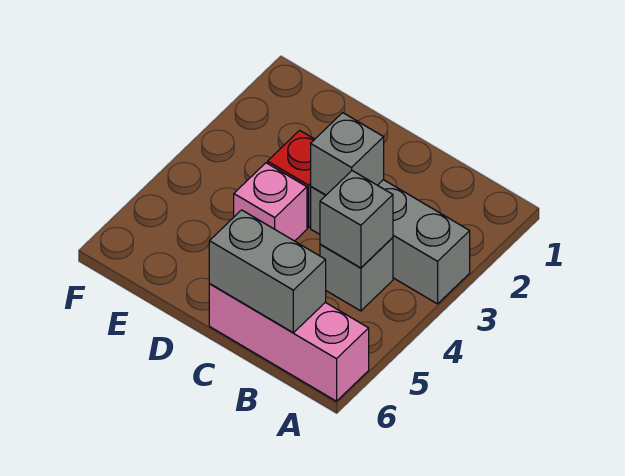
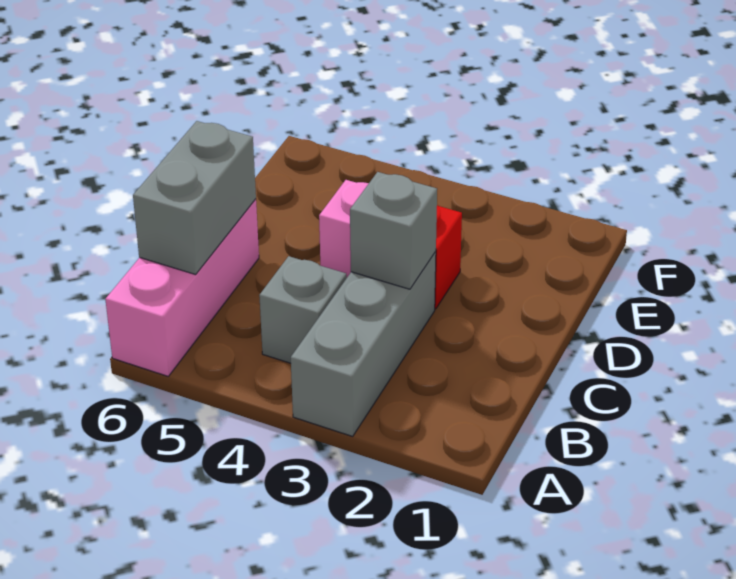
grey 1x1 brick [320,171,393,268] -> none

